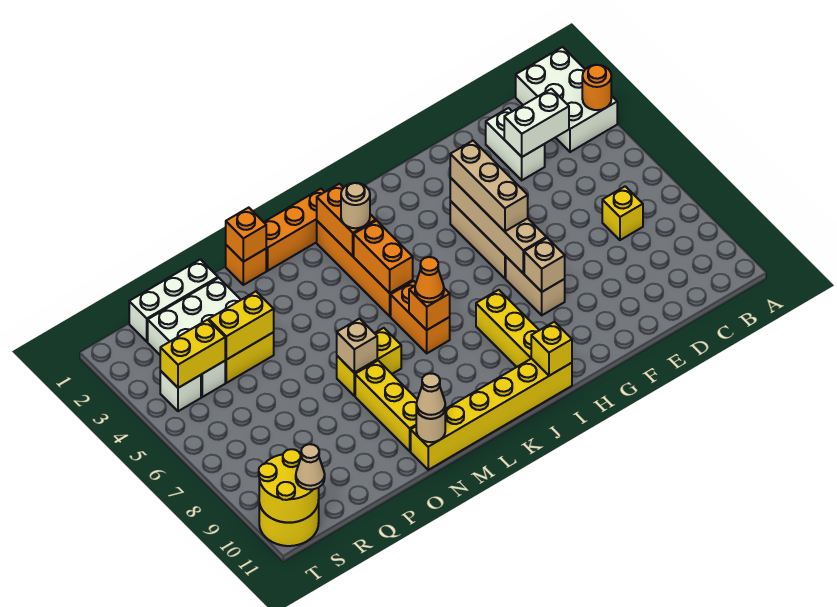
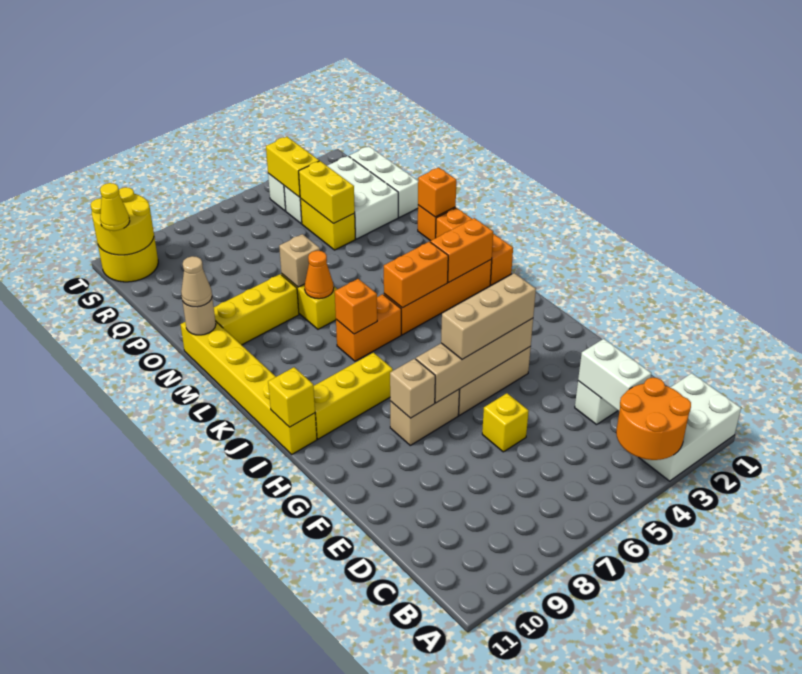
orange 1x1 round brick [582,65,611,110] -> orange 2x2 round brick [616,378,691,460]
yellow 1x1 brick [602,186,643,240] -> yellow 1x1 brick moved to [482,393,529,452]
tan 1x1 round brick [341,183,370,228] -> none
orange 1x1 cone [415,257,444,302] -> orange 1x1 cone moved to [305,251,334,299]
tan 1x1 cone [296,444,325,490] -> yellow 1x1 cone [100,183,130,231]

